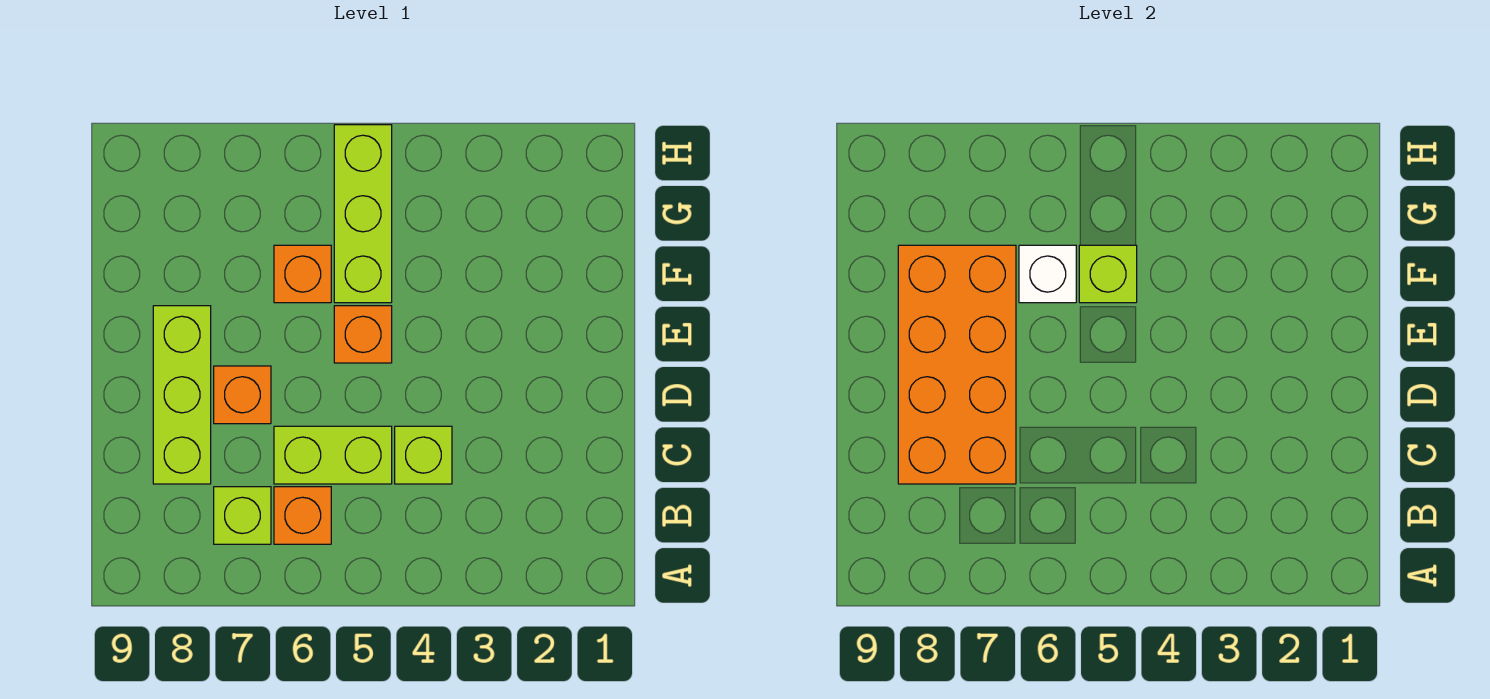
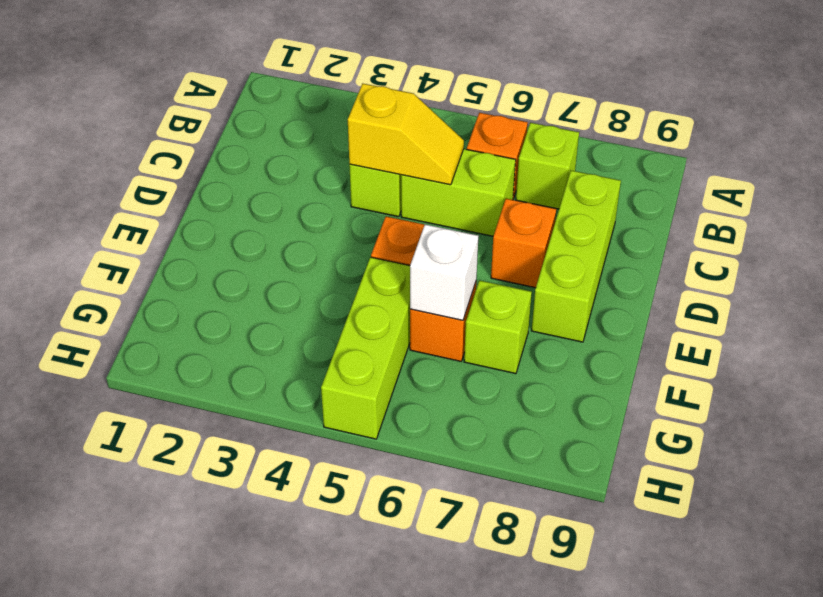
none -> yellow 1x2 slope [348,84,464,185]
orange 2x4 brick [898,245,1016,484] -> none
lime 1x1 brick [1079,245,1137,303] -> lime 1x1 brick moved to [464,280,532,374]

